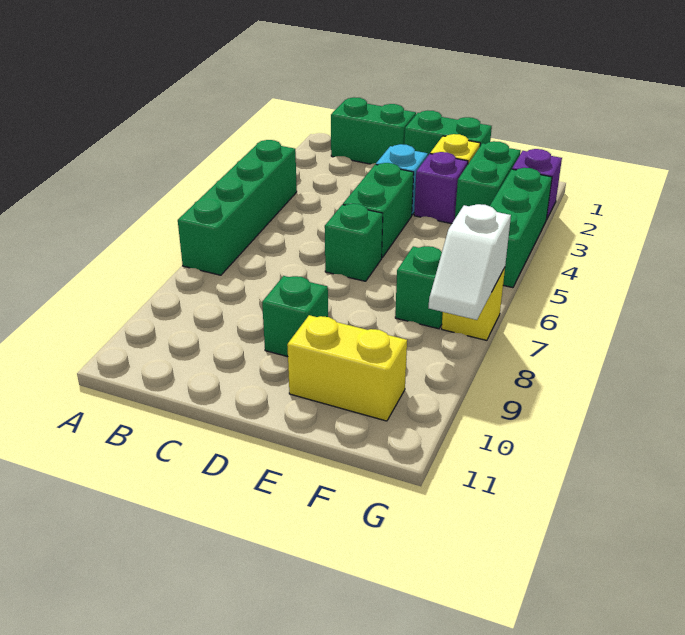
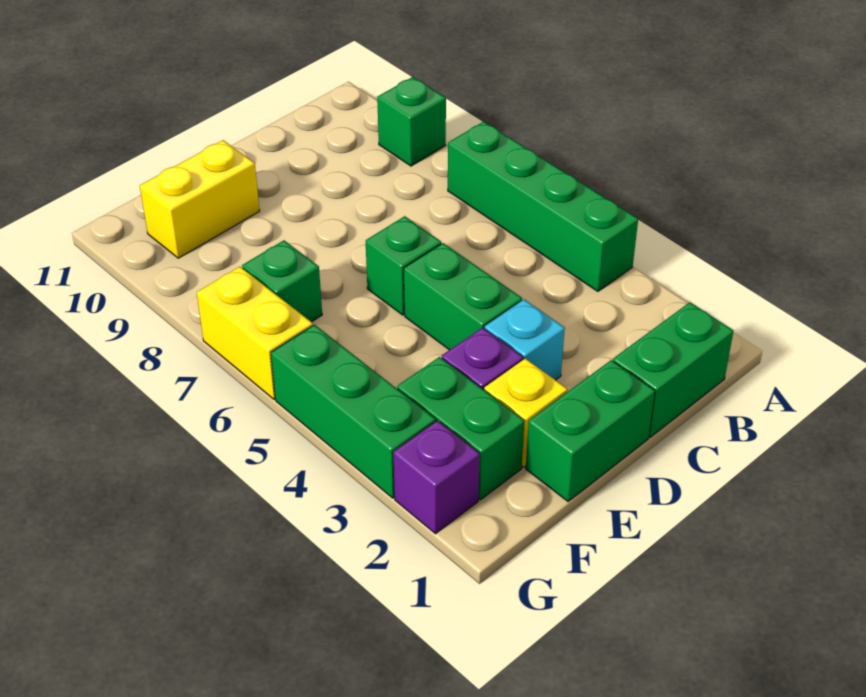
green 1x1 brick [262,276,328,357] -> green 1x1 brick moved to [377,77,446,166]
yellow 1x1 brick [442,268,505,340] -> yellow 1x2 brick [197,267,313,399]
white 1x2 slope [429,204,511,320] -> none

